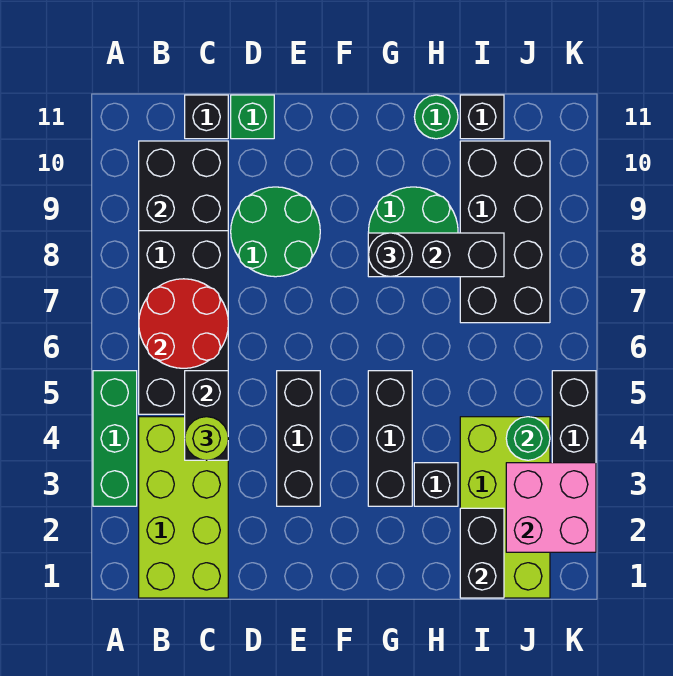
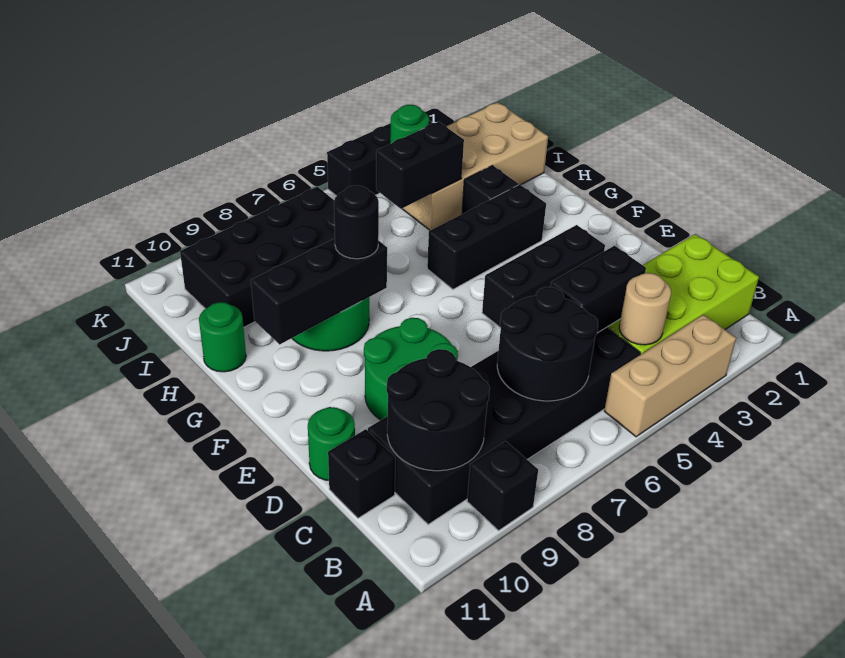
green 1x3 brick [93,371,137,506] -> tan 1x3 brick [604,315,736,437]
none -> tan 1x1 round brick [619,273,671,345]
red 2x2 round brick [139,279,228,368] -> black 2x2 round brick [497,287,598,401]
black 2x2 brick [139,141,228,231] -> black 2x2 round brick [387,349,490,471]
lime 1x1 round brick [185,417,228,460] -> none
green 1x1 brick [231,95,274,139] -> green 1x1 round brick [308,407,355,480]
black 1x3 brick [368,233,504,277] -> black 1x3 brick turned to [251,239,387,344]
lime 2x4 brick [460,417,550,598] -> tan 2x4 brick [402,102,548,230]
black 1x2 brick [460,508,504,598] -> black 1x2 brick moved to [376,122,464,209]
black 1x1 brick [460,95,504,139] -> black 1x1 brick moved to [467,441,538,530]
pink 2x2 brick [506,463,596,552] -> none

